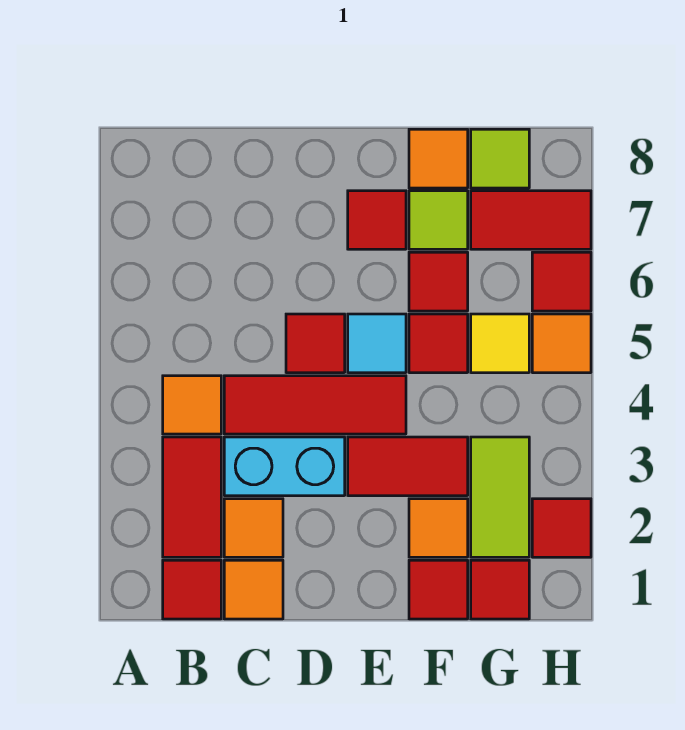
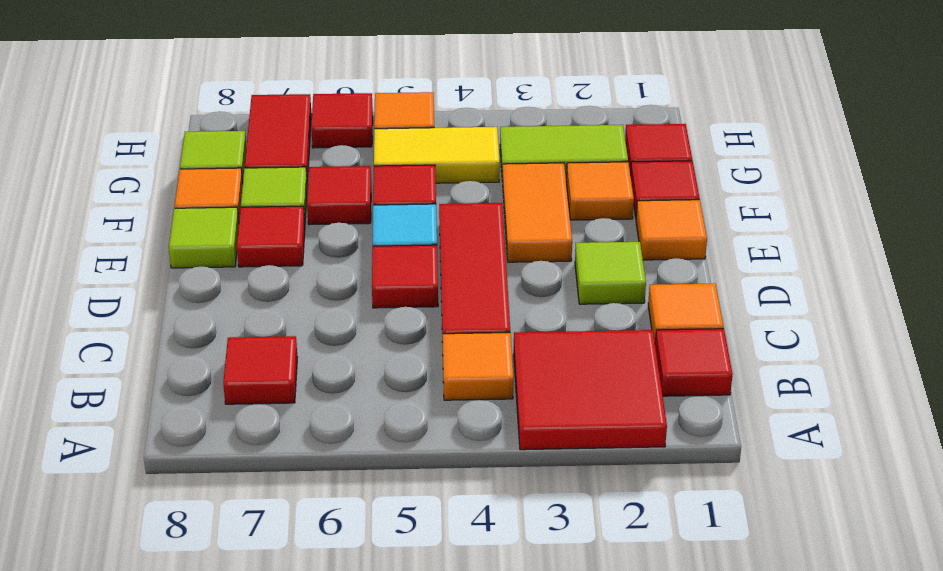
red 1x2 tile [163,437,221,557] -> red 2x2 tile [514,330,667,450]
orange 1x1 tile [224,499,283,557] -> orange 1x1 tile moved to [636,200,707,260]
cyan 1x2 brick [224,437,345,496] -> none
none -> lime 1x1 tile [575,242,646,304]
red 1x2 tile [348,437,468,496] -> orange 1x2 tile [503,163,572,262]
none -> lime 1x1 tile [169,207,239,268]
yellow 1x1 tile [471,314,529,373] -> yellow 1x2 tile [374,127,500,183]
red 1x1 tile [532,499,591,557] -> red 1x1 tile moved to [223,336,297,404]

